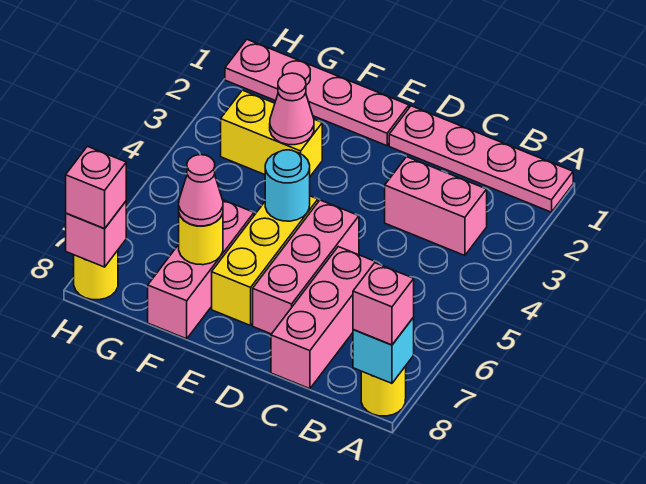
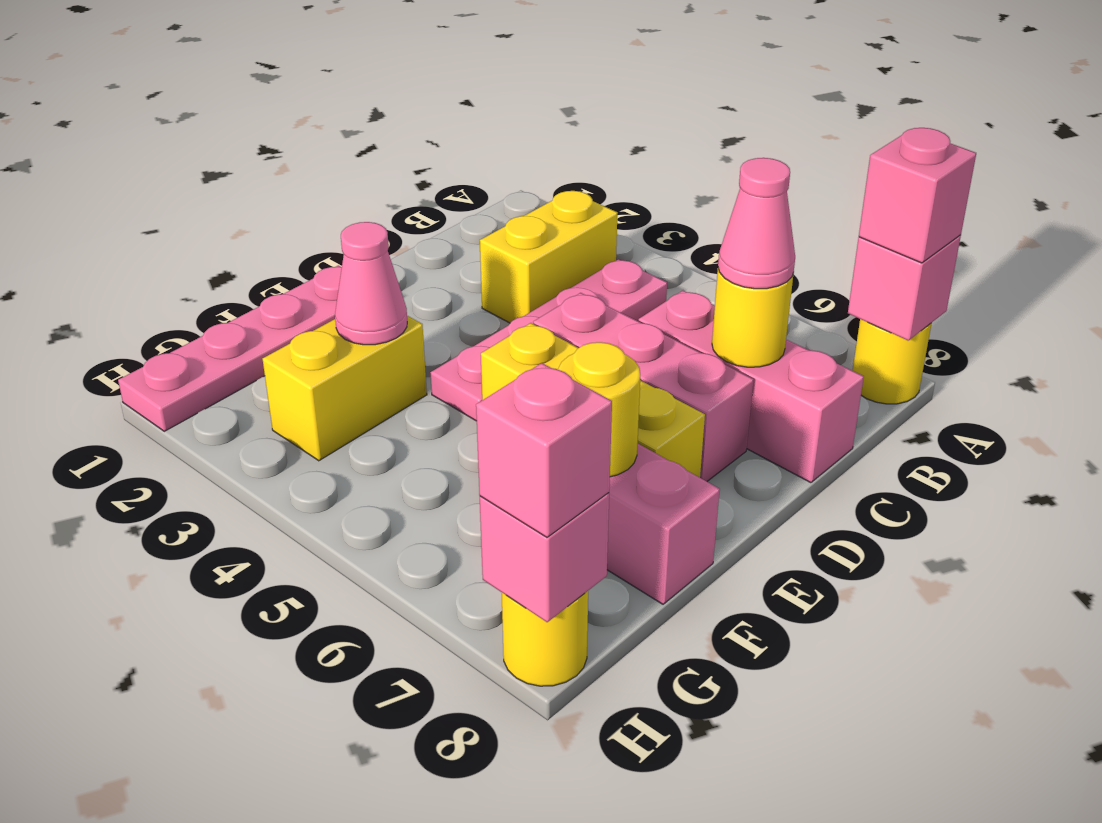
pink 1x4 plate [389,106,573,212] -> pink 1x4 plate moved to [430,259,667,421]
cyan 1x1 brick [353,317,414,383] -> pink 1x1 brick [848,235,961,340]
pink 1x2 brick [385,157,487,256] -> yellow 1x2 brick [480,191,618,323]
none -> yellow 1x1 round brick [712,268,794,367]
cyan 1x1 round brick [265,150,310,221] -> none
pink 1x1 cone [179,155,223,226] -> pink 1x1 cone moved to [718,158,795,289]

